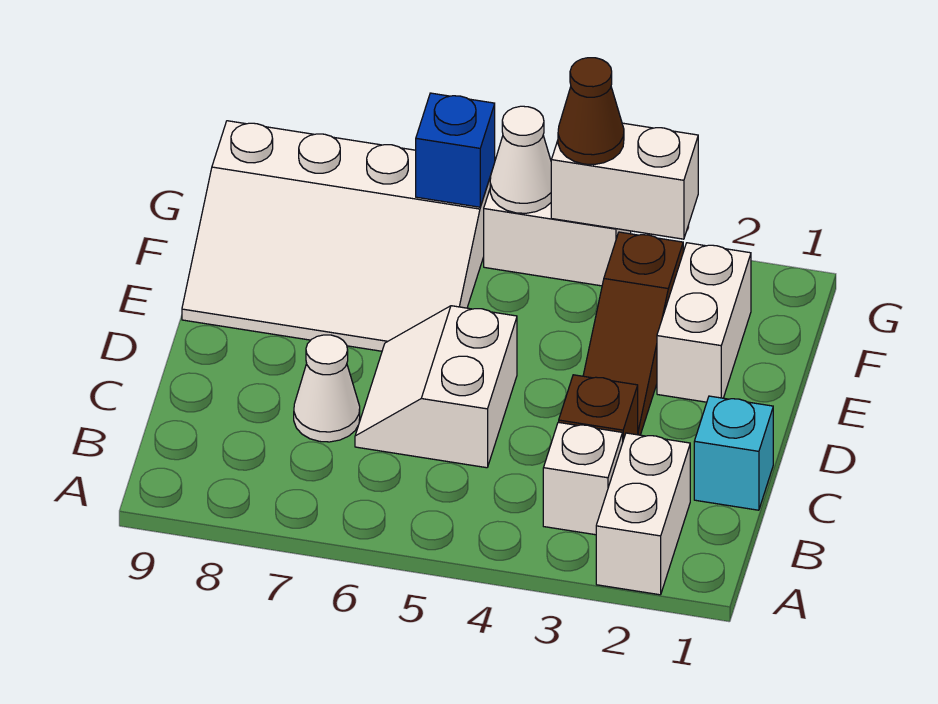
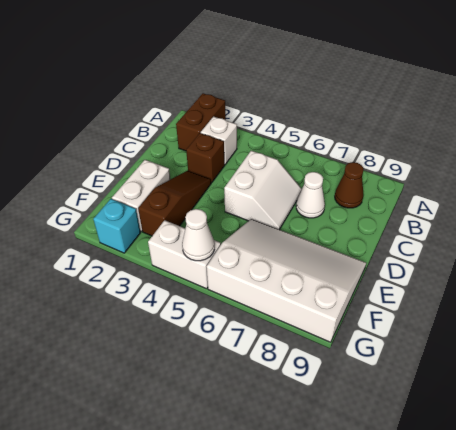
white 1x2 brick [596,433,690,595] -> brown 1x2 brick [176,93,226,151]
cyan 1x1 brick [694,396,773,510] -> cyan 1x1 brick moved to [93,199,141,253]
white 1x2 brick [551,123,698,239] -> none
brown 1x1 cone [558,58,624,165] -> brown 1x1 cone moved to [335,162,364,208]
blue 1x1 brick [416,93,495,207] -> none

